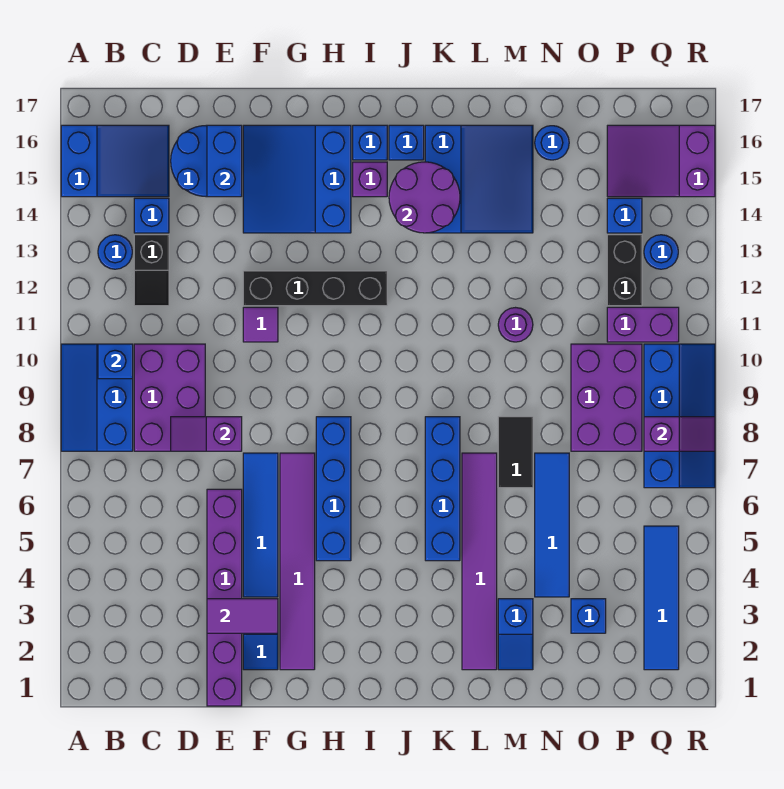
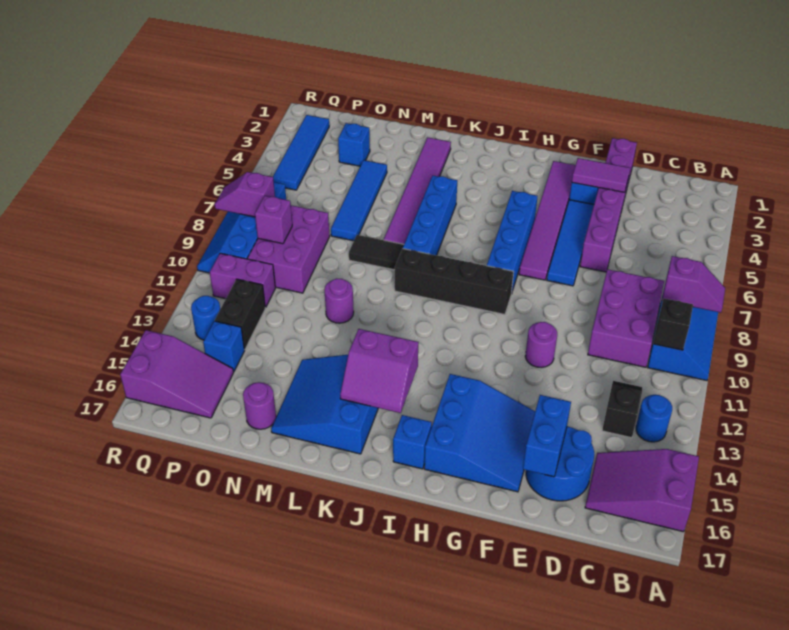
blue 2x3 slope [61,125,169,197] -> purple 2x3 slope [585,449,699,532]
blue 1x1 brick [98,344,133,379] -> black 1x1 brick [653,298,693,350]
blue 1x1 brick [134,198,169,233] -> none
purple 1x2 slope [171,417,242,451] -> purple 1x2 slope moved to [662,256,725,313]
purple 1x1 tile [243,307,278,342] -> purple 1x1 round brick [525,322,557,367]
black 1x4 brick [243,271,387,306] -> black 1x4 brick moved to [395,249,514,314]
purple 1x1 brick [353,162,387,197] -> purple 1x1 brick moved to [255,196,292,244]
purple 2x2 round brick [389,162,460,233] -> purple 2x2 slope [340,329,418,413]
blue 1x1 brick [389,125,424,160] -> none
blue 1x2 slope [498,599,533,670] -> none
black 1x2 tile [498,417,533,488] -> black 1x2 tile turned to [349,235,404,270]
blue 1x1 round brick [535,126,569,160] -> purple 1x1 round brick [243,382,276,429]

